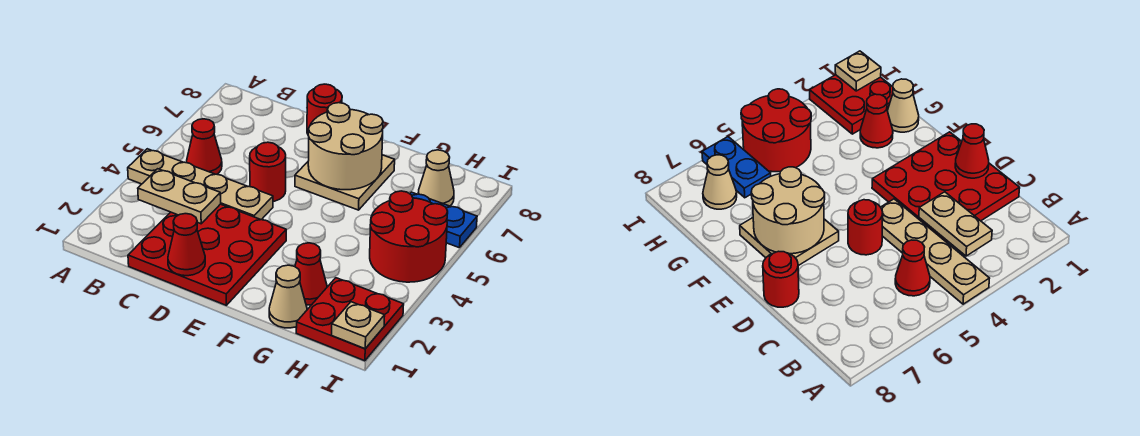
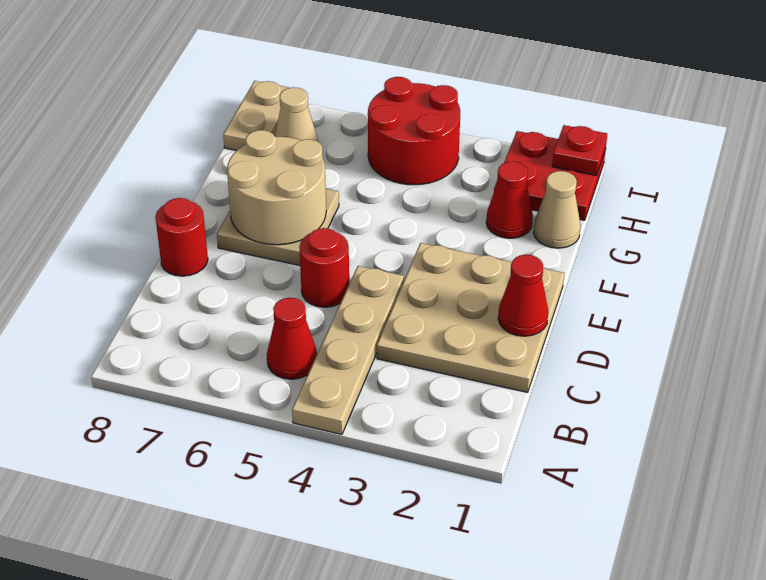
tan 1x2 plate [138,169,221,224] -> tan 1x2 plate moved to [223,81,290,151]
red 3x3 plate [128,204,286,305] -> tan 3x3 plate [377,243,564,392]
blue 1x2 plate [410,192,477,248] -> none
tan 1x1 plate [332,302,385,349] -> red 1x1 plate [552,125,607,176]

